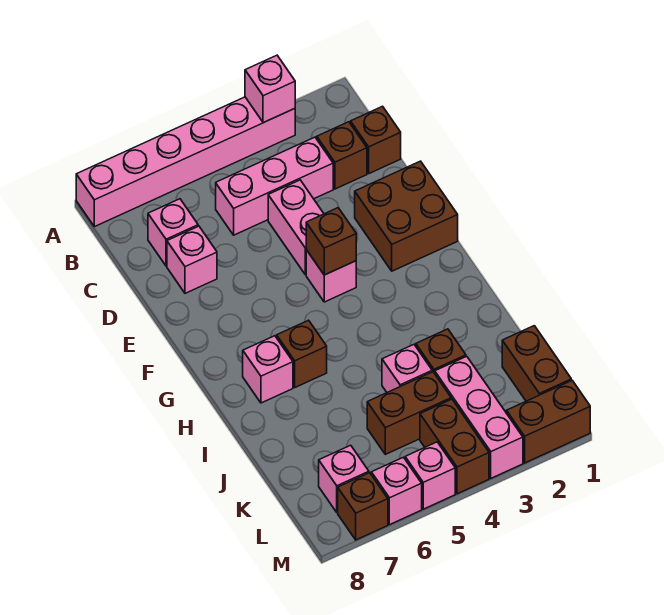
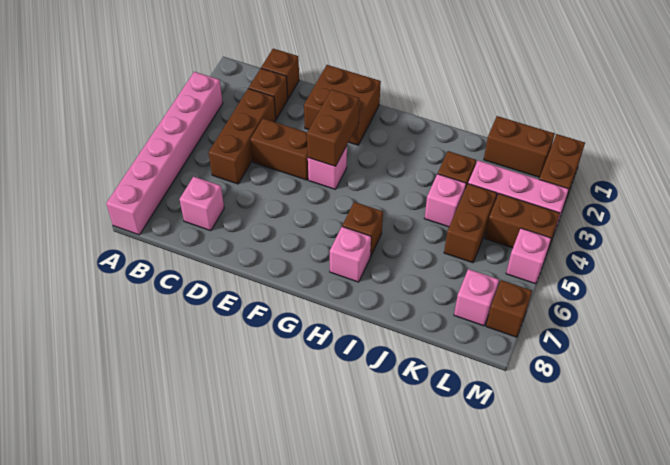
pink 1x1 brick [245,55,295,123] -> none
pink 1x3 brick [216,137,333,235] -> brown 1x3 brick [209,89,276,184]
pink 1x2 brick [268,180,324,275] -> brown 1x2 brick [250,119,308,180]
pink 1x1 brick [167,226,217,293] -> none
brown 1x1 brick [306,208,356,275] -> brown 1x2 brick [307,90,359,166]
pink 1x1 brick [371,457,422,525] -> none

